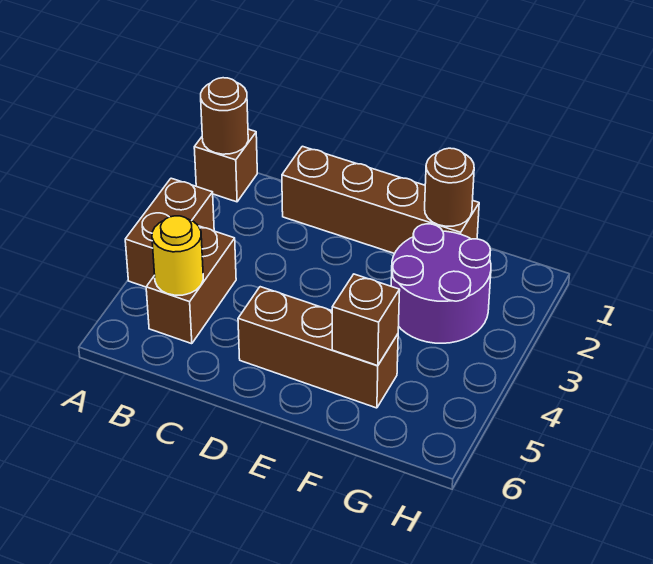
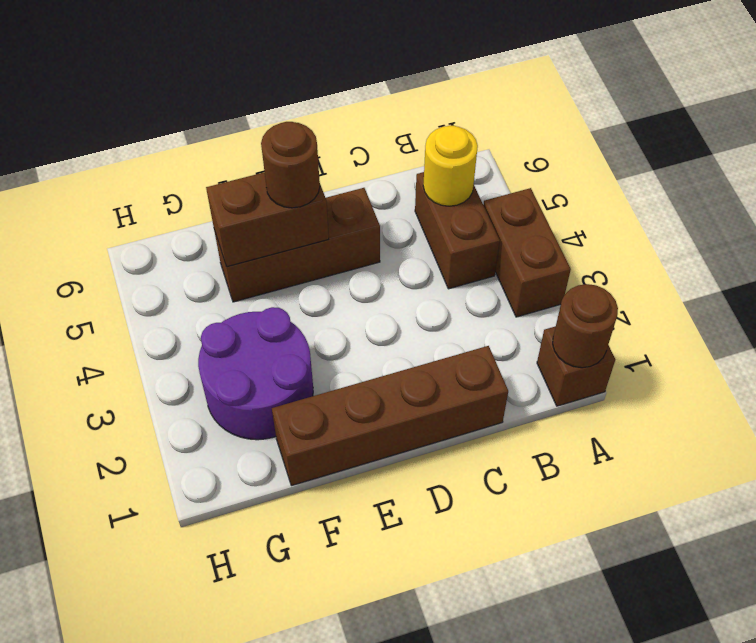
brown 1x1 round brick [425,148,474,226] -> brown 1x1 round brick moved to [261,122,320,208]
brown 1x1 brick [332,274,400,366] -> brown 1x2 brick [206,172,329,267]

